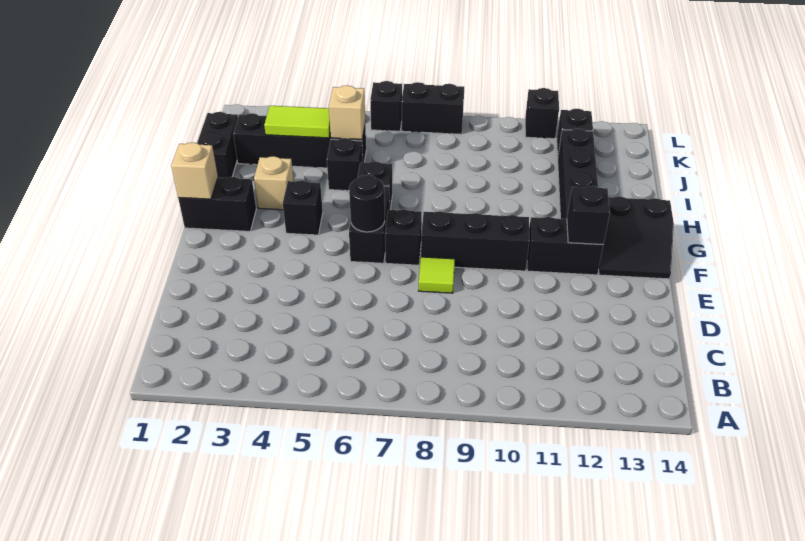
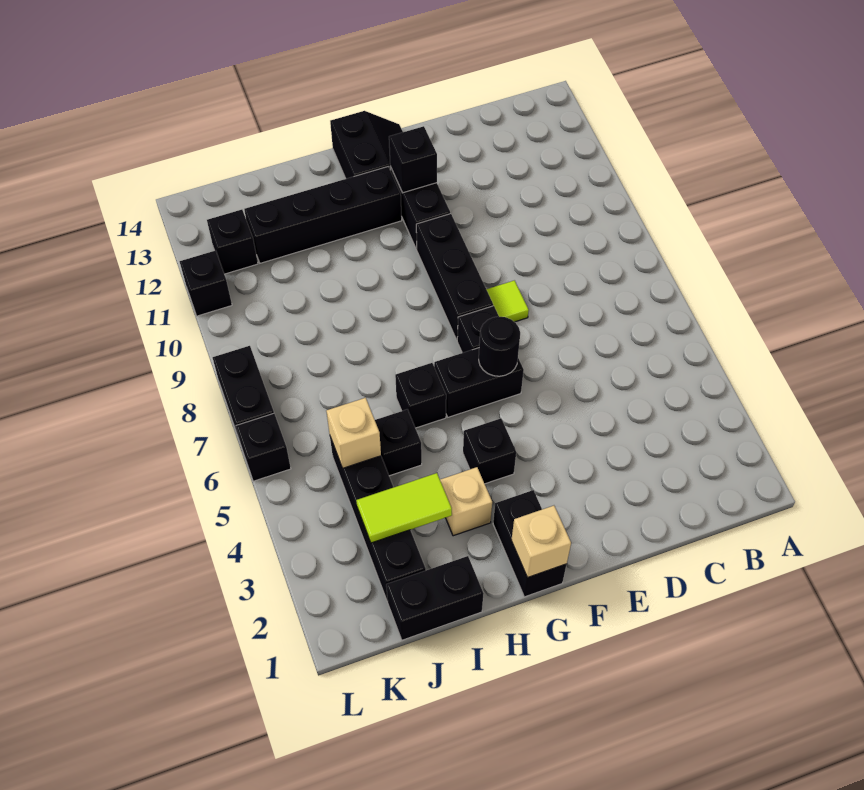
lime 1x2 tile [264,106,330,138] -> lime 1x2 tile turned to [356,473,452,543]

